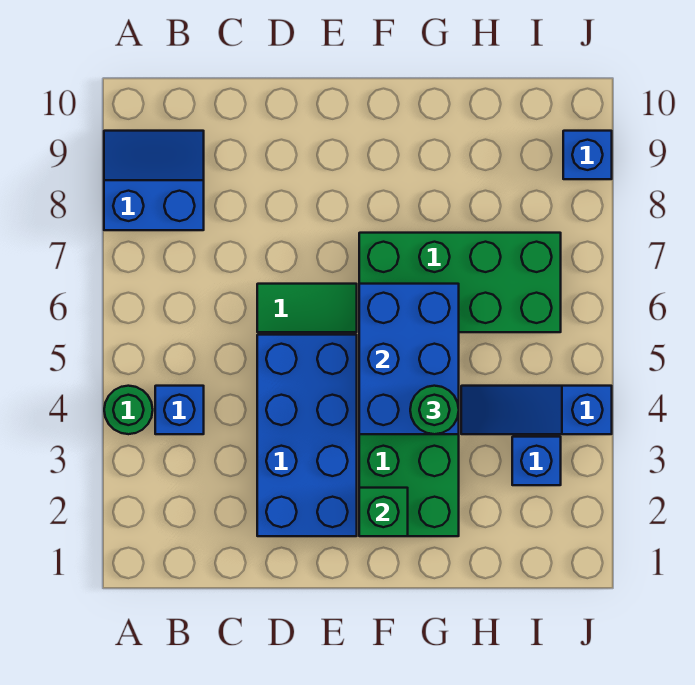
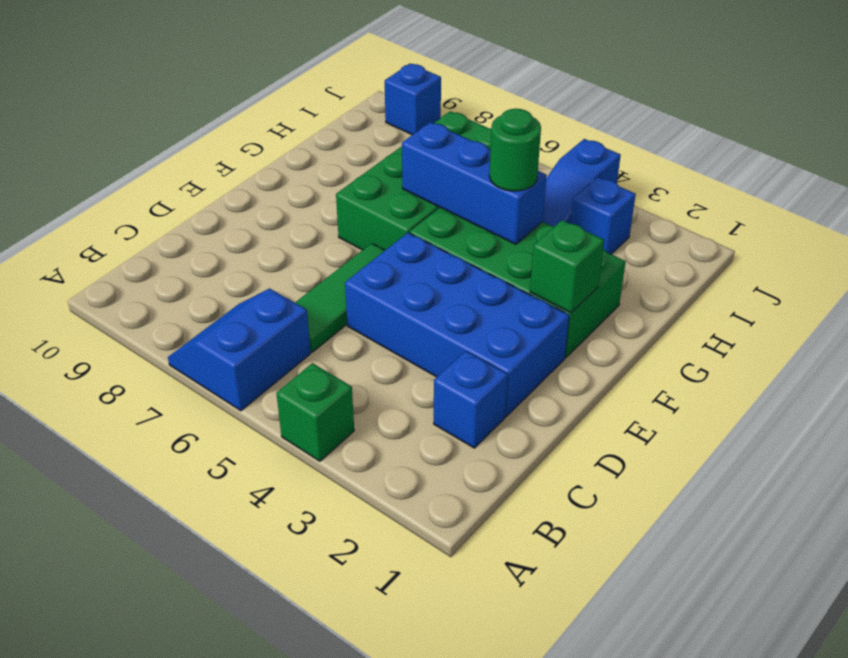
green 1x1 round brick [104,386,153,434] -> green 1x1 brick [277,363,354,461]
blue 2x2 slope [104,131,204,230] -> blue 2x2 slope moved to [168,288,311,411]
blue 1x1 brick [155,386,204,434] -> blue 1x1 brick moved to [434,351,508,448]
green 1x2 tile [257,284,357,332] -> green 1x3 tile [295,243,385,352]
blue 2x3 brick [359,284,459,434] -> blue 1x3 brick [402,122,547,244]

